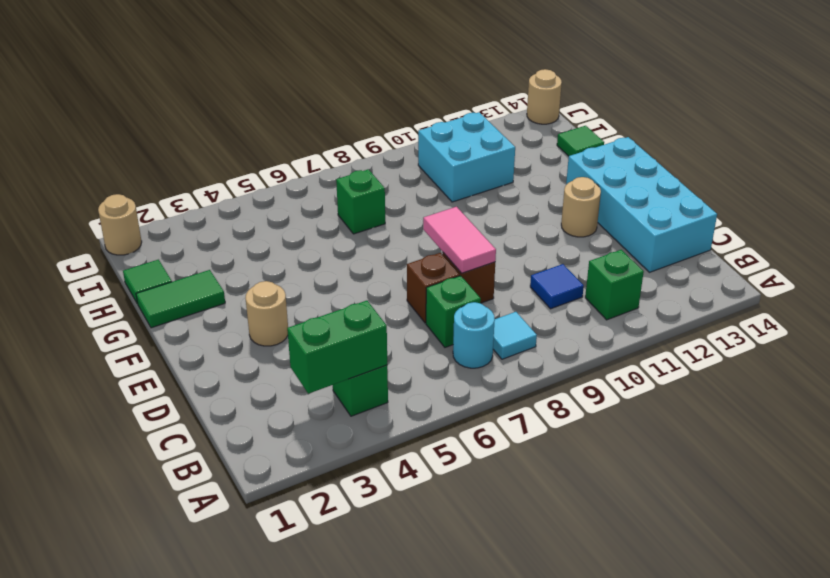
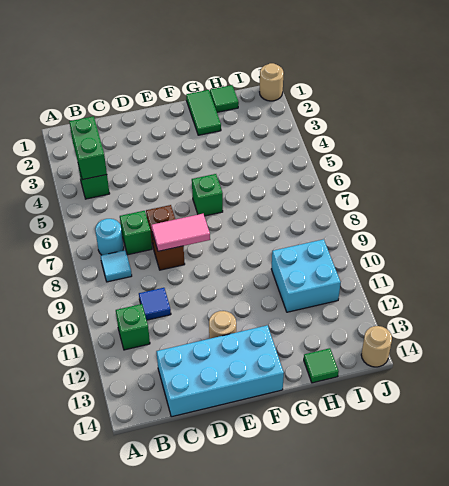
tan 1x1 round brick [245,281,288,346] -> none
green 1x1 brick [336,169,385,234] -> green 1x1 brick moved to [192,174,223,216]

